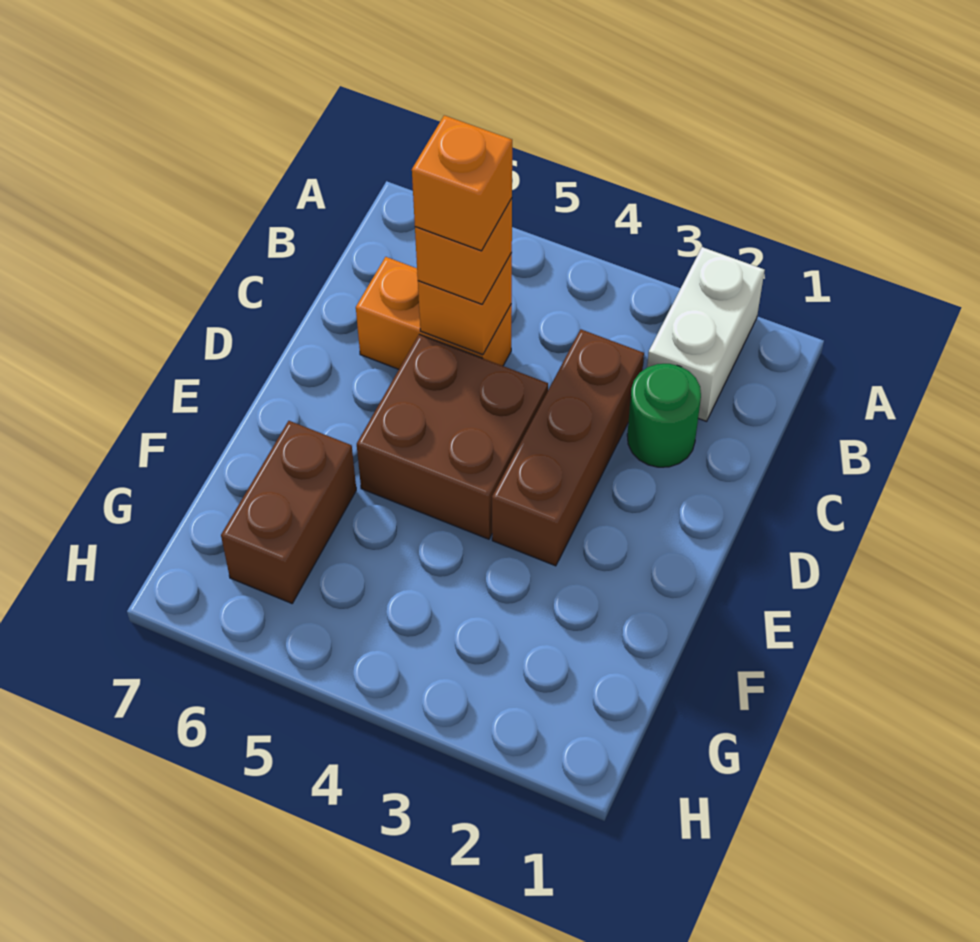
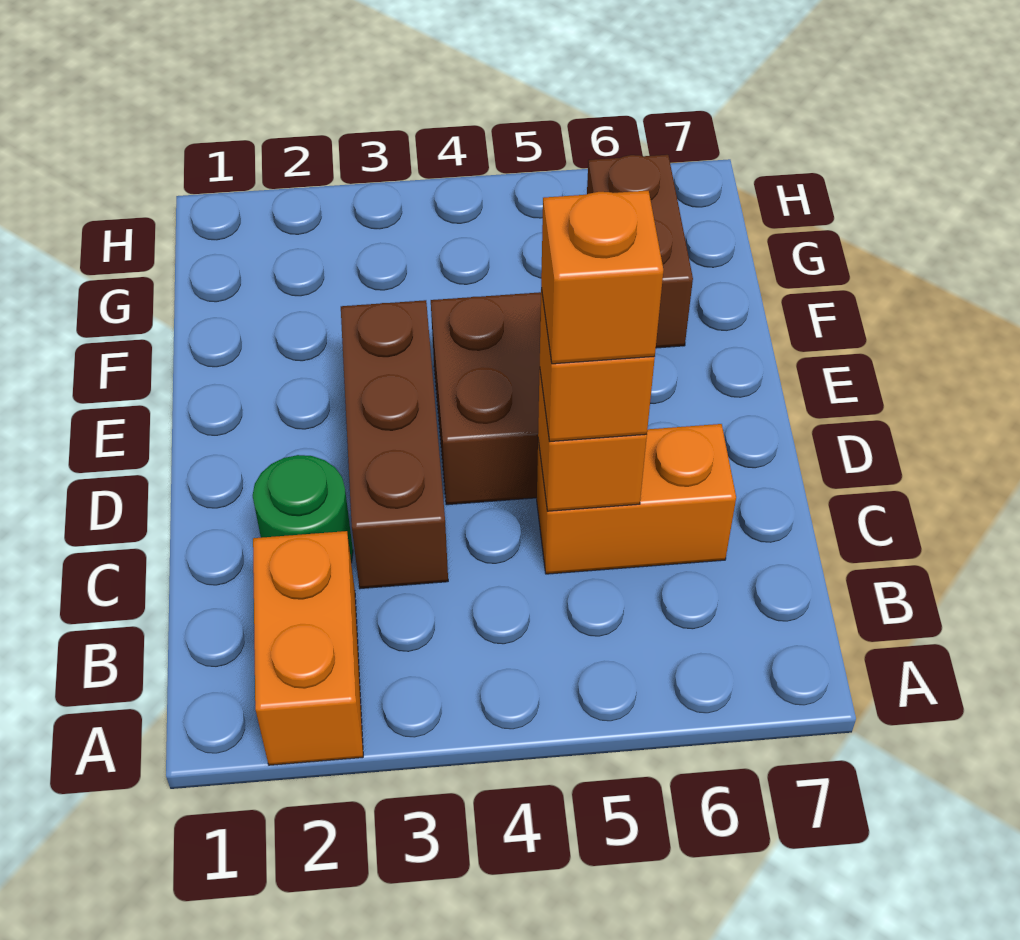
white 1x2 brick [647,247,765,421] -> orange 1x2 brick [253,531,363,765]

